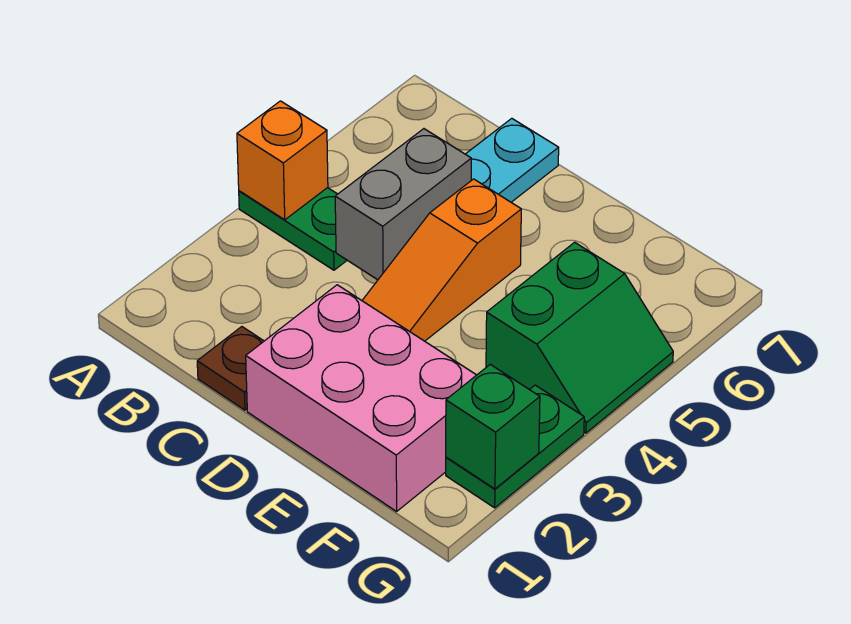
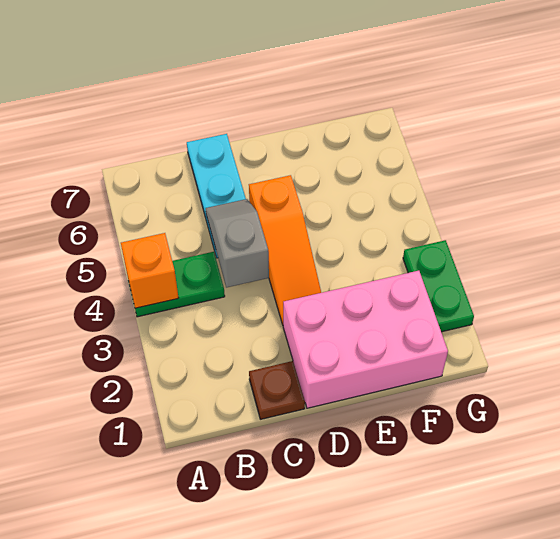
grey 1x2 brick [335,129,471,280] -> grey 1x2 slope [206,199,269,288]
green 2x2 slope [486,242,673,433] -> none
green 1x1 brick [446,364,540,489] -> none

